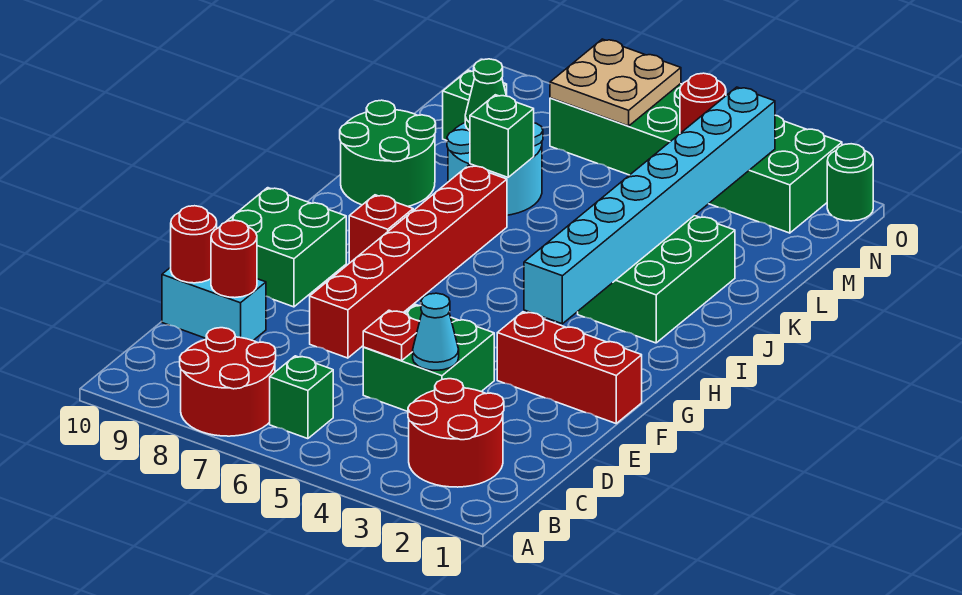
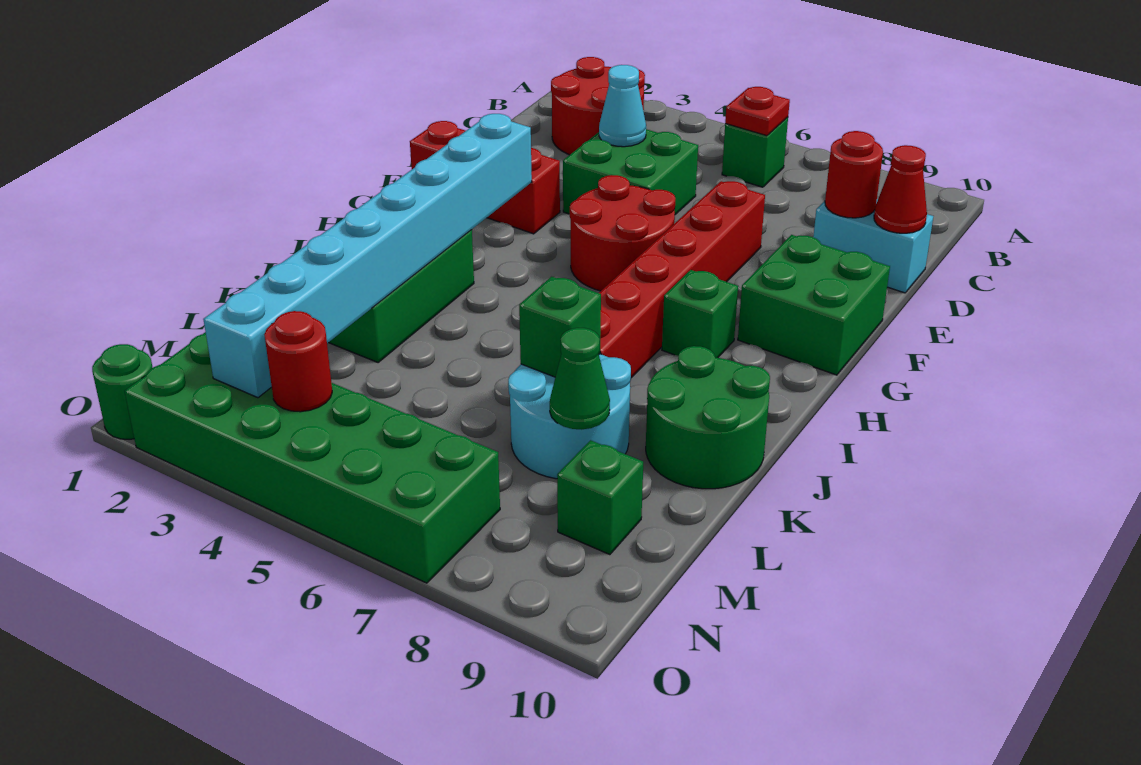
red 2x2 round brick [180,328,276,436] -> red 2x2 round brick moved to [570,175,675,291]
red 1x1 plate [363,310,420,361] -> red 1x1 plate moved to [725,87,790,136]
red 1x1 round brick [171,206,217,283] -> red 1x1 cone [874,145,927,233]
red 1x1 brick [349,195,413,263] -> green 1x1 brick [662,270,738,358]
tan 2x2 plate [550,39,681,126] -> none

